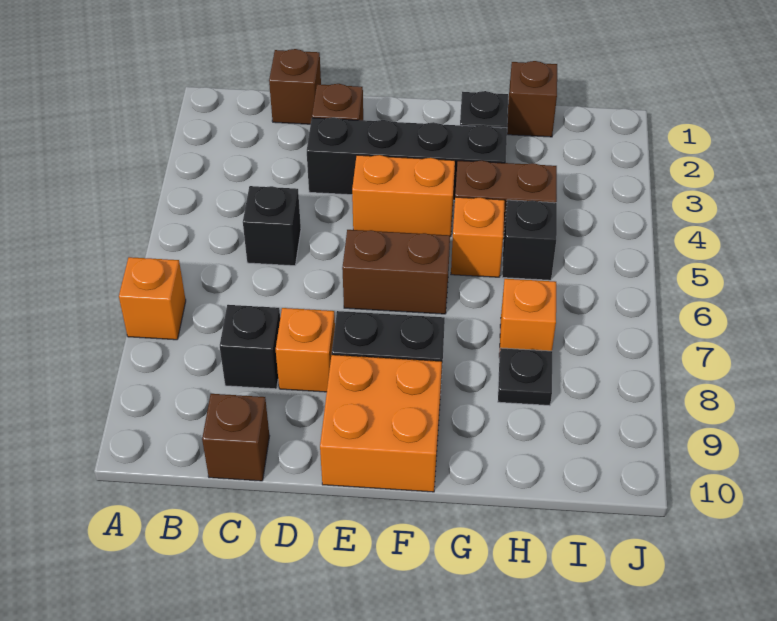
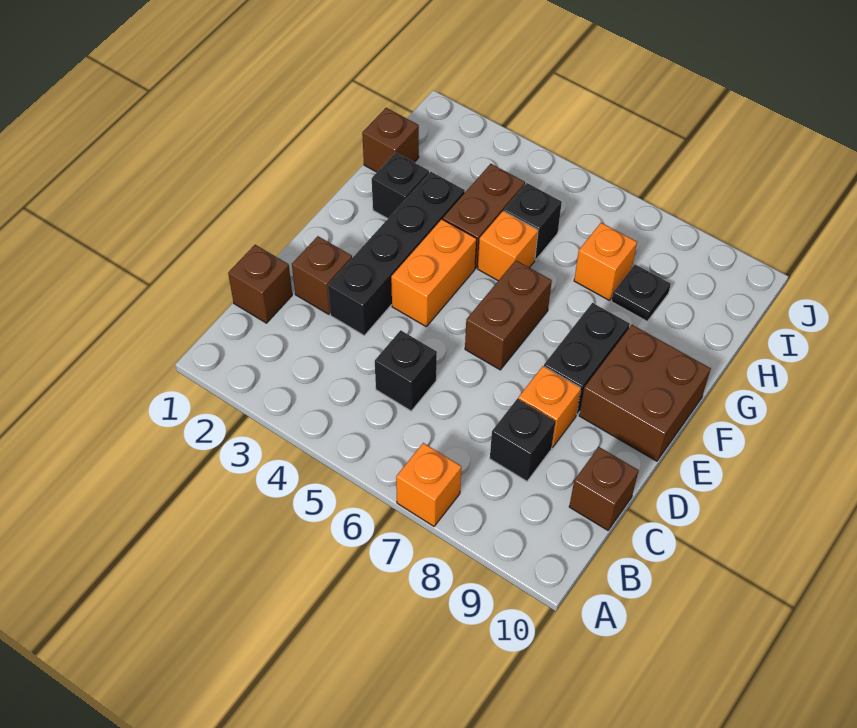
orange 2x2 brick [320,355,442,492] -> brown 2x2 brick [579,325,711,461]

